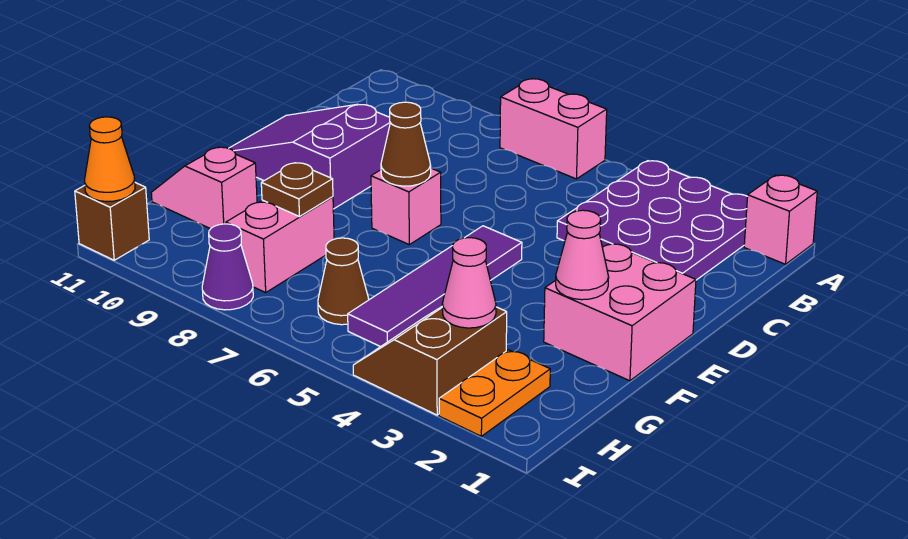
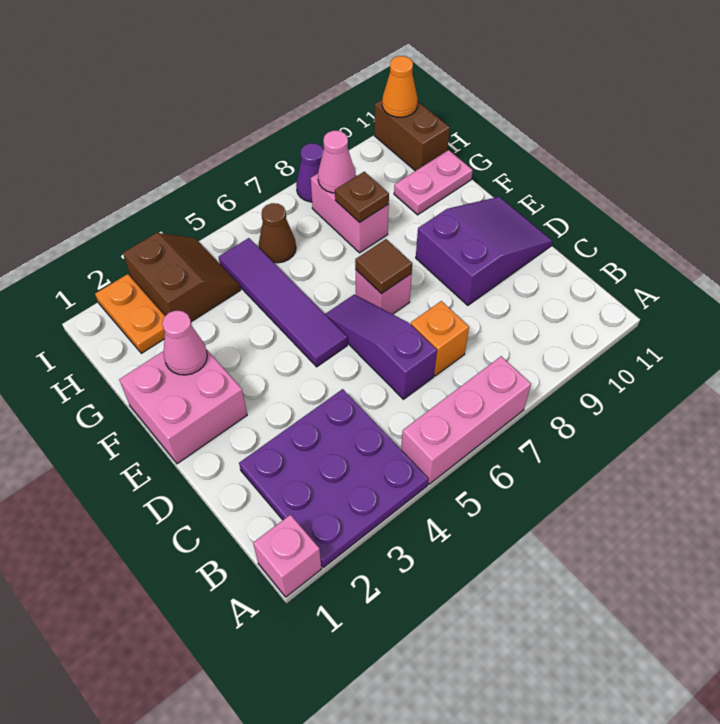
pink 1x2 brick [500,79,607,179] -> pink 1x3 brick [401,356,531,484]
none -> purple 1x3 slope [325,295,437,399]
none -> orange 1x1 brick [411,301,469,376]
brown 1x1 cone [381,102,431,186] -> brown 1x1 tile [355,239,412,294]
pink 1x2 slope [151,147,257,229] -> pink 1x2 plate [394,150,473,215]
pink 1x1 cone [442,238,496,328] -> pink 1x1 cone moved to [318,131,355,193]
brown 1x1 brick [75,183,149,260] -> brown 1x2 brick [374,100,450,171]

